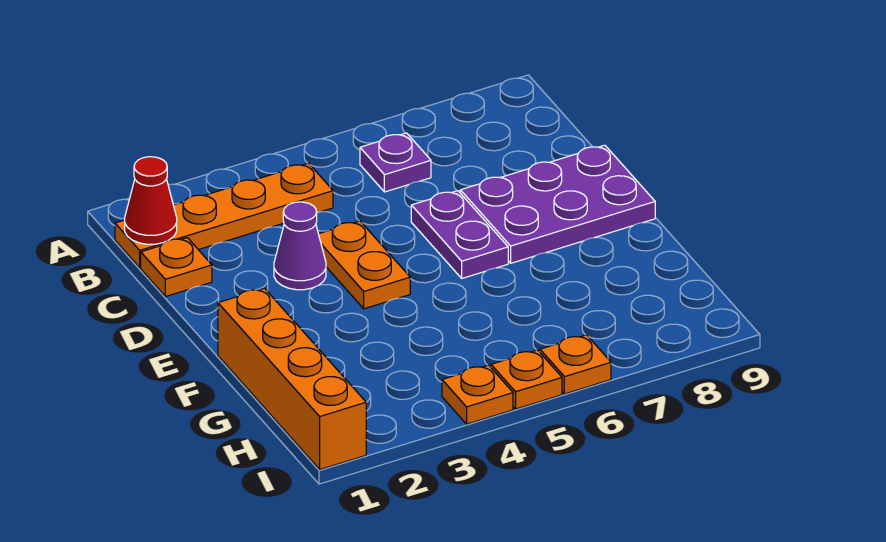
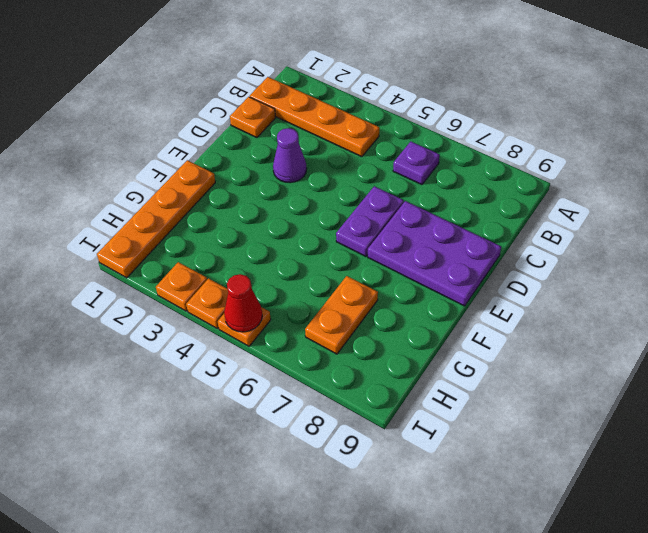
red 1x1 cone [125,157,177,244] -> red 1x1 cone moved to [224,274,262,332]
orange 1x2 plate [319,221,410,309] -> orange 1x2 plate moved to [305,276,378,354]
orange 1x4 brick [218,288,366,470] -> orange 1x4 plate [97,160,215,278]
orange 1x1 plate [540,335,611,394] -> orange 1x1 plate moved to [156,262,207,311]

